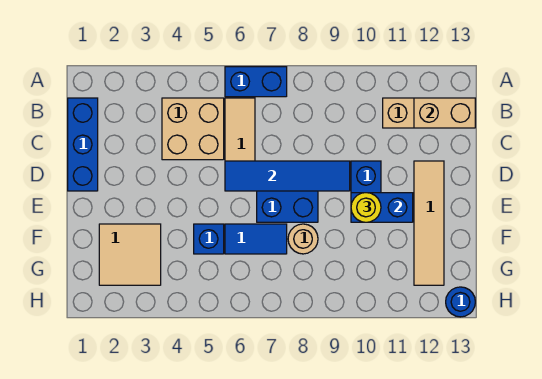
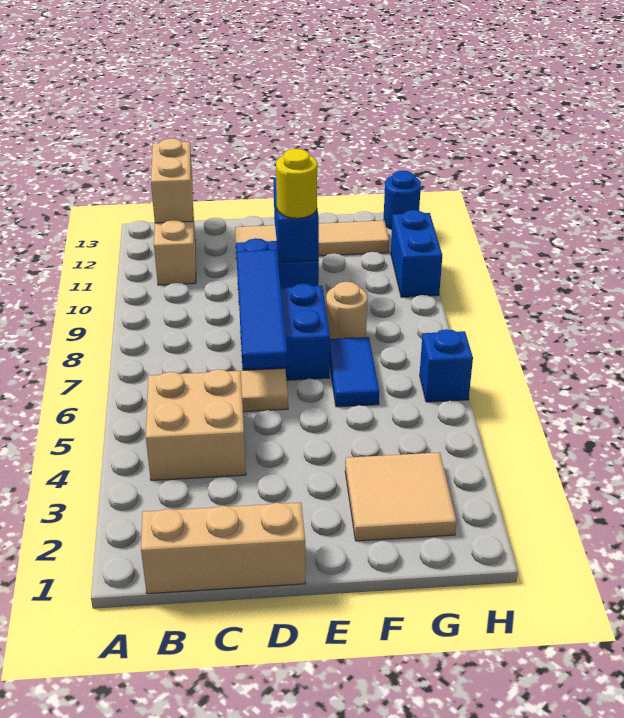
blue 1x2 brick [225,67,287,97] -> blue 1x2 brick moved to [391,210,442,297]
blue 1x3 brick [68,98,98,191] -> tan 1x3 brick [141,503,305,594]
blue 1x1 brick [194,224,224,254] -> blue 1x1 brick moved to [420,329,473,402]

